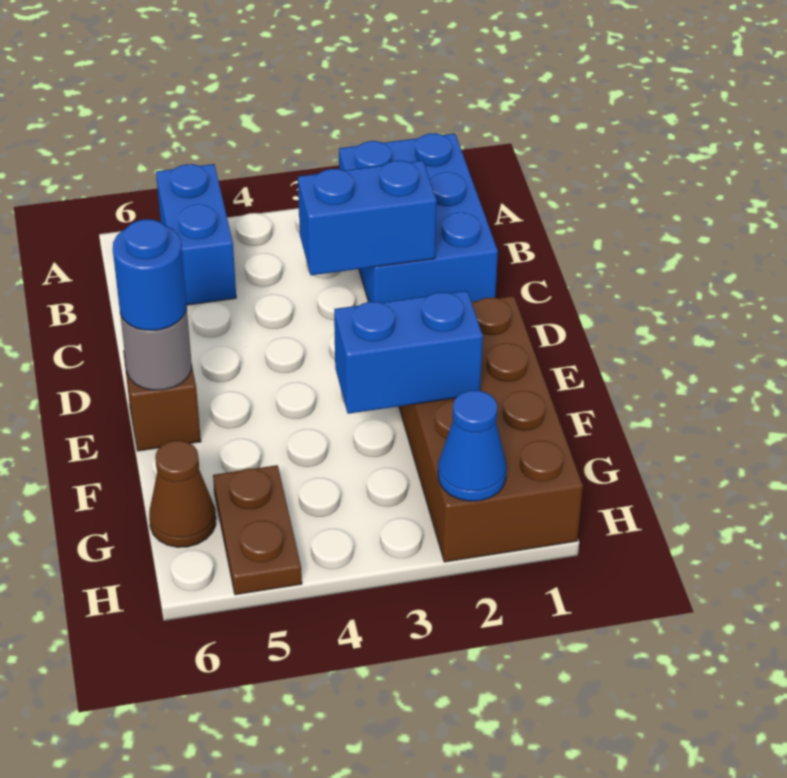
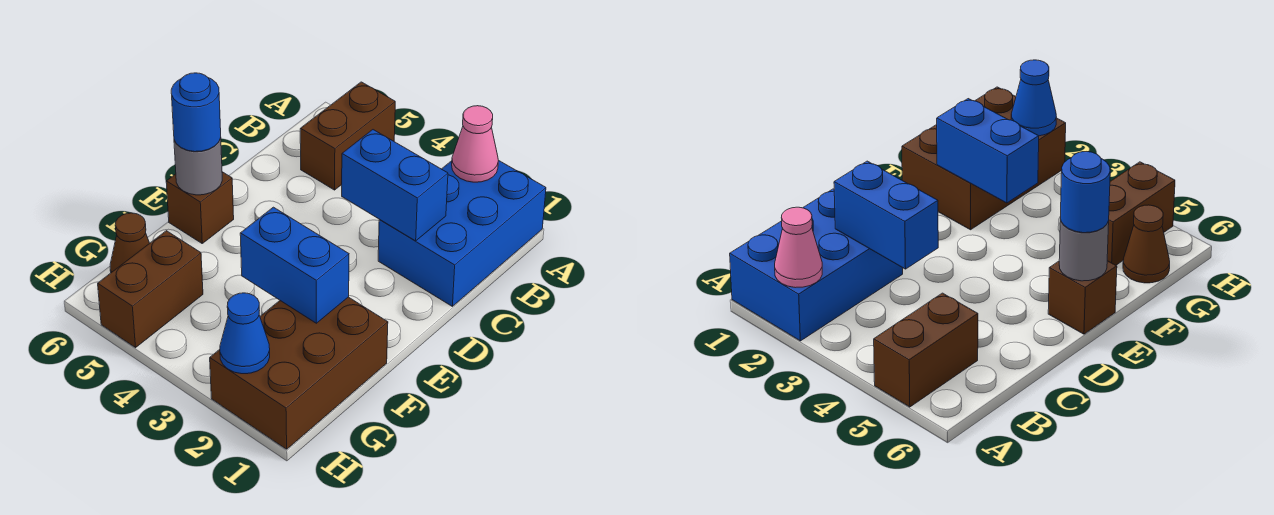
none -> pink 1x1 cone [452,106,499,182]
blue 1x2 brick [156,164,236,305] -> brown 1x2 brick [300,82,395,190]
brown 2x4 brick [399,296,583,562] -> brown 2x3 brick [210,297,388,449]
brown 1x2 plate [213,465,302,595] -> brown 1x2 brick [98,231,203,348]

